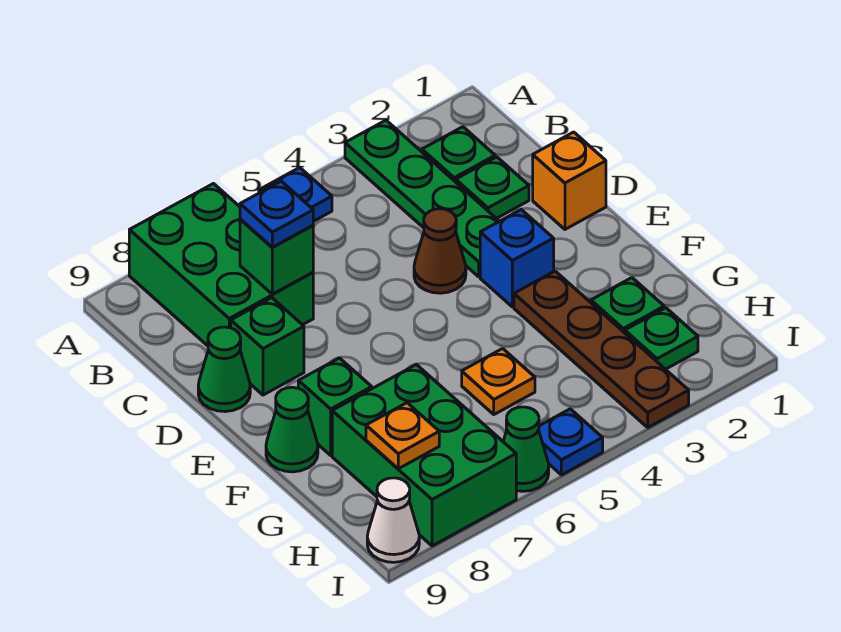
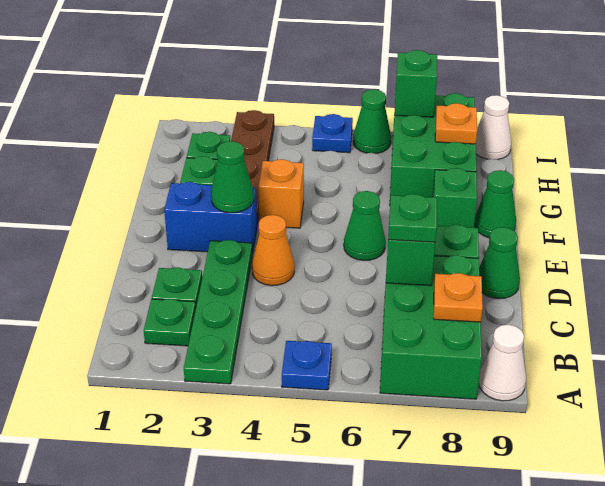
none -> white 1x1 cone [479,325,526,401]
blue 1x1 plate [240,181,313,247] -> green 1x1 plate [388,194,437,242]
orange 1x1 brick [533,132,606,229] -> orange 1x1 brick moved to [258,159,304,228]
brown 1x1 cone [414,209,466,293] -> orange 1x1 cone [252,215,294,286]
blue 1x1 brick [480,210,554,307] -> blue 1x2 brick [164,182,257,254]
none -> green 1x1 cone [211,141,254,213]
none -> green 1x1 cone [344,191,386,261]
orange 1x1 plate [462,349,535,414] -> orange 1x1 plate moved to [434,273,483,322]
none -> green 1x1 brick [394,50,437,117]

